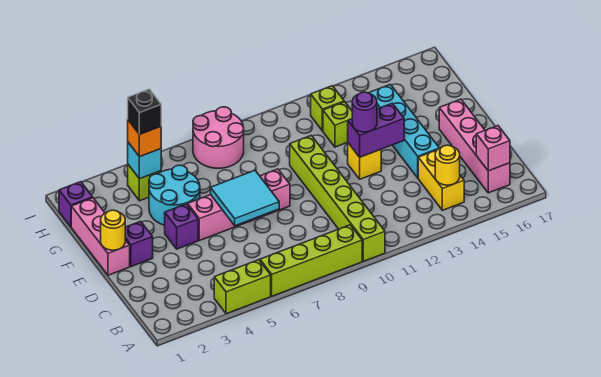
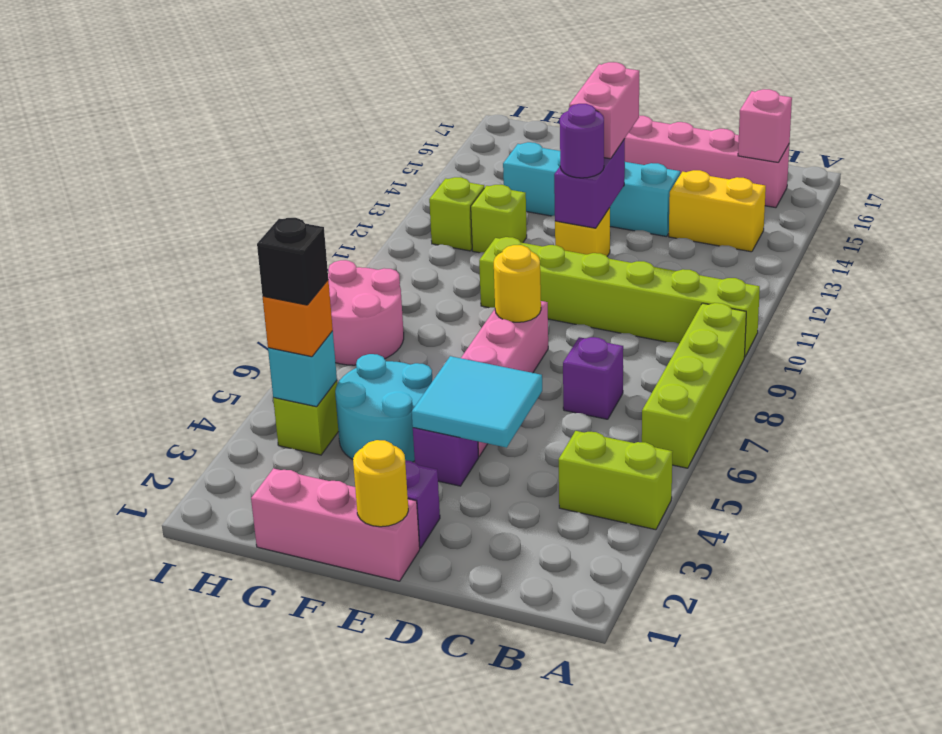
lime 1x2 brick [214,260,271,314] -> lime 1x2 brick turned to [558,431,673,530]
yellow 1x1 round brick [435,145,460,185] -> yellow 1x1 round brick moved to [494,245,541,322]
cyan 2x2 tile [211,171,279,226] -> cyan 2x2 tile moved to [412,356,542,448]
none -> pink 1x2 brick [569,62,639,159]
purple 1x1 brick [59,182,93,227] -> purple 1x1 brick moved to [563,337,623,419]

